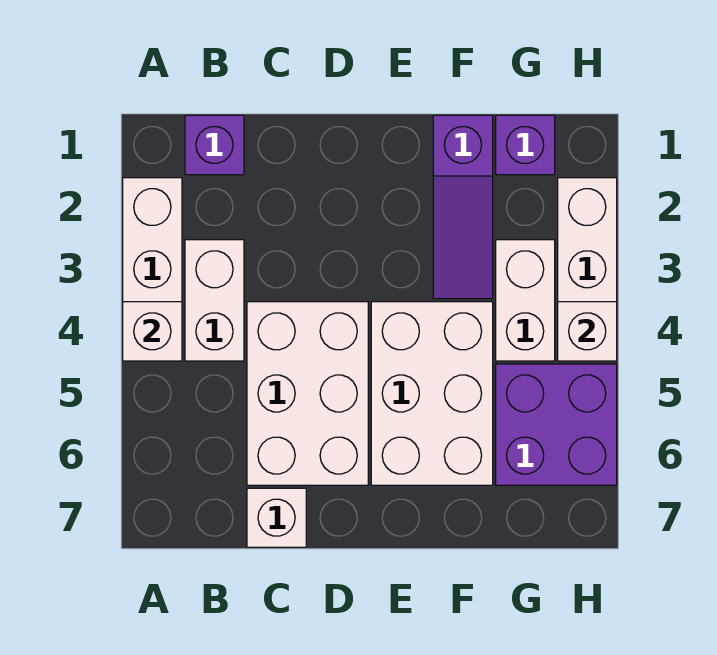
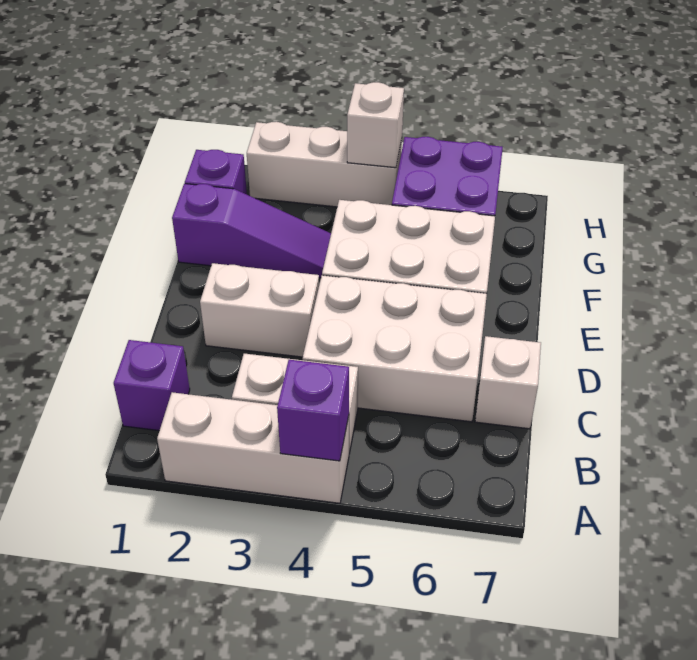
white 1x1 brick [123,302,182,361] -> purple 1x1 brick [277,360,349,461]
white 1x2 brick [496,240,555,361] -> white 1x2 brick moved to [200,263,319,357]

